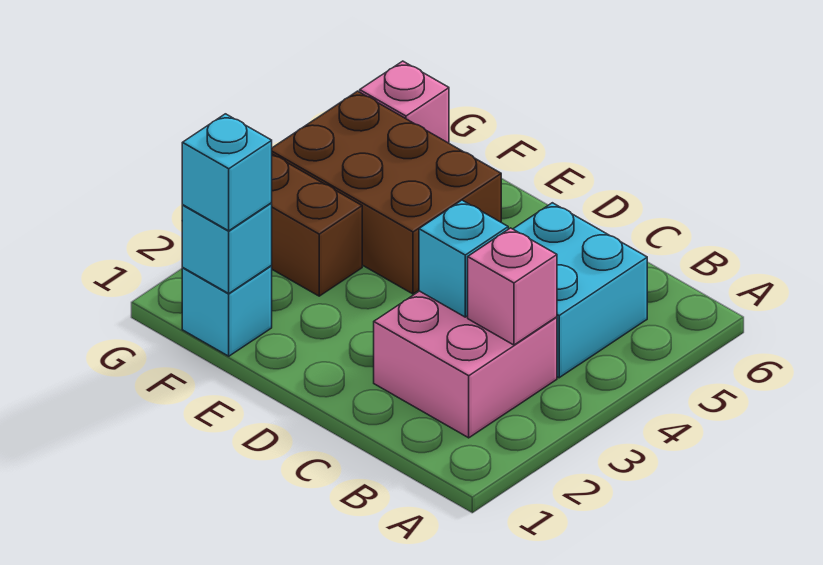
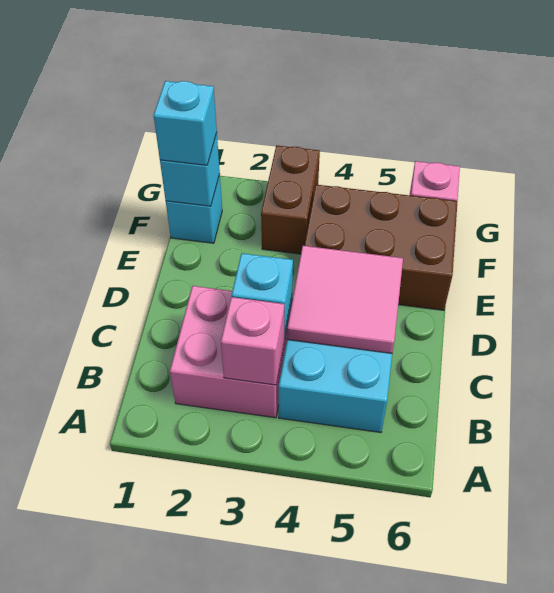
none -> pink 2x2 tile [287,246,403,353]
brown 2x3 brick [272,91,501,294] -> brown 2x3 brick turned to [305,185,458,310]

